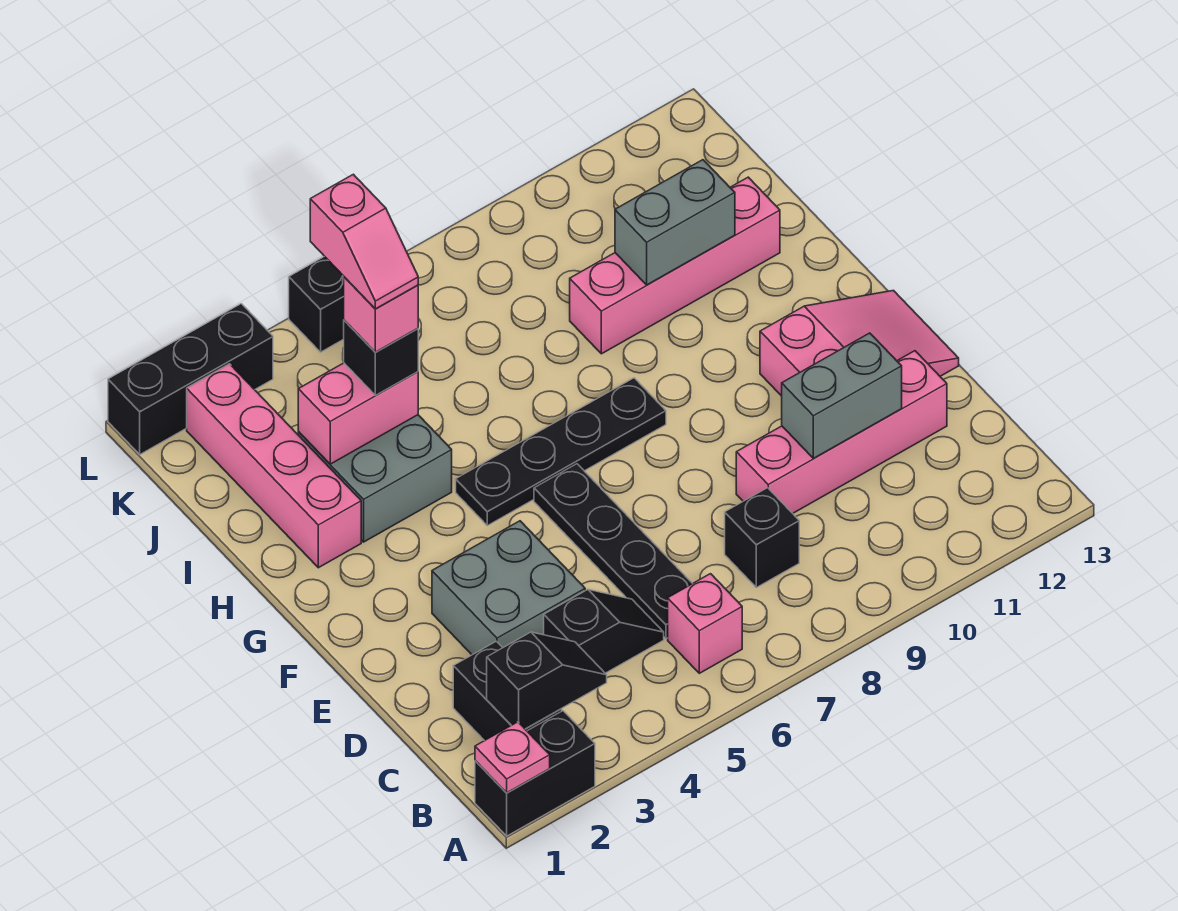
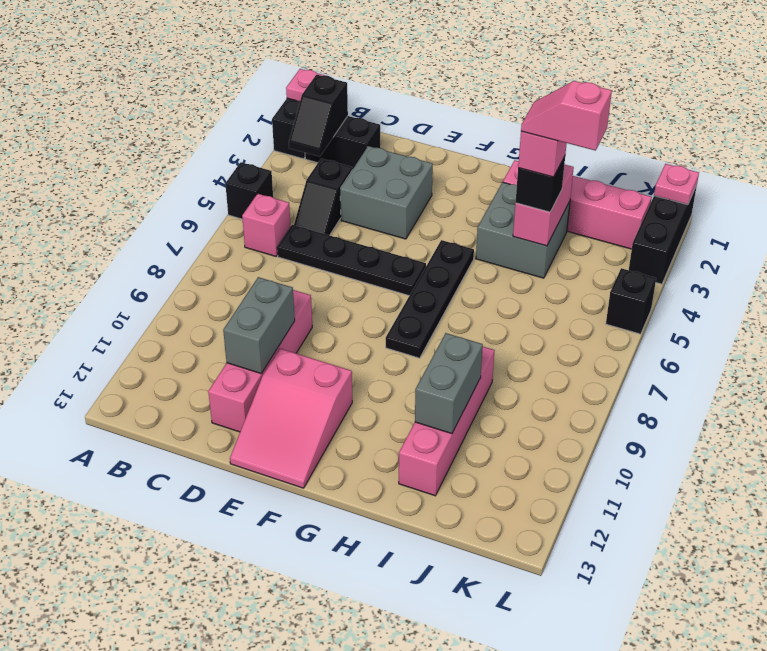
black 1x1 brick [725,488,799,587] -> black 1x1 brick moved to [225,162,273,219]
none -> pink 1x1 plate [654,164,699,205]

